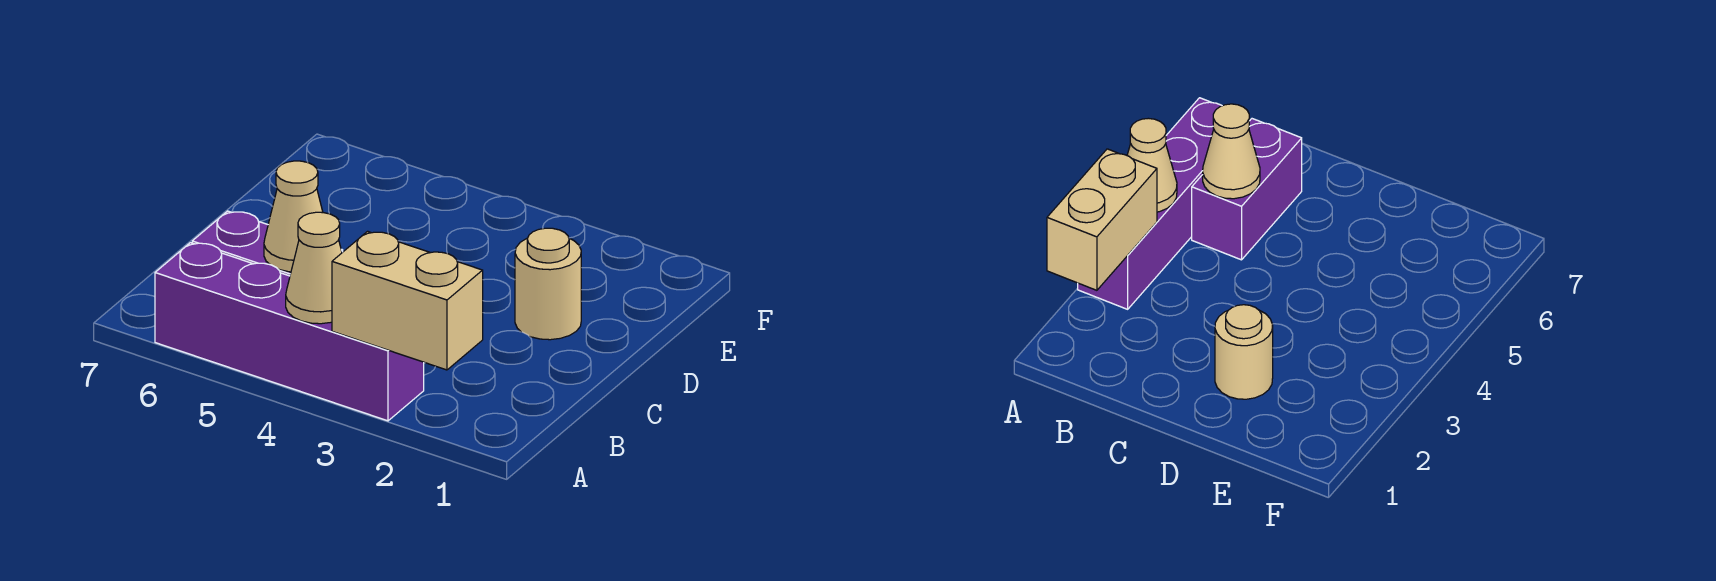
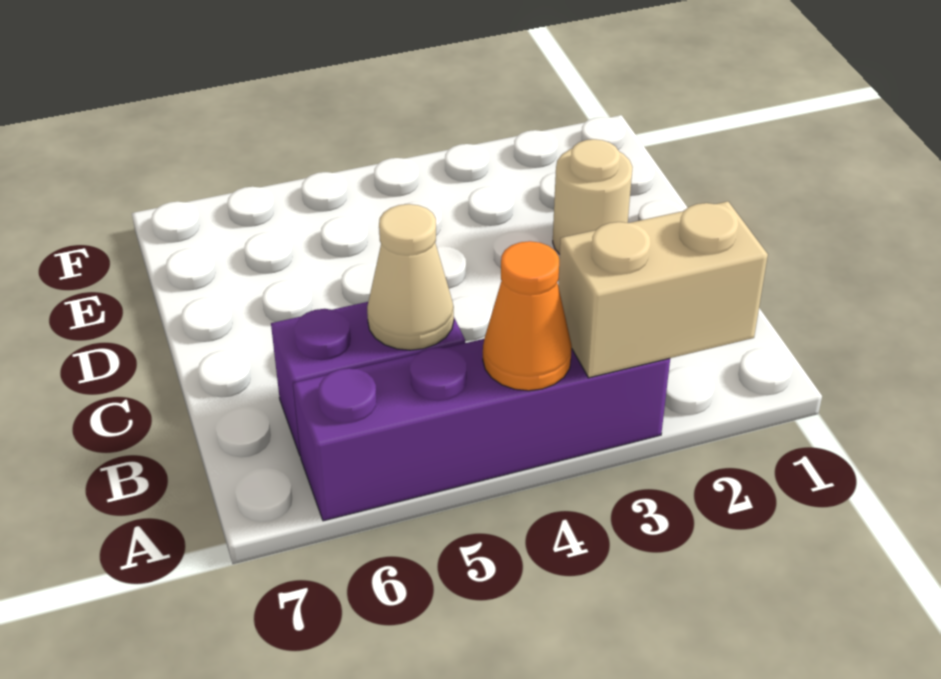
tan 1x1 cone [286,212,342,324] -> orange 1x1 cone [483,241,572,391]

